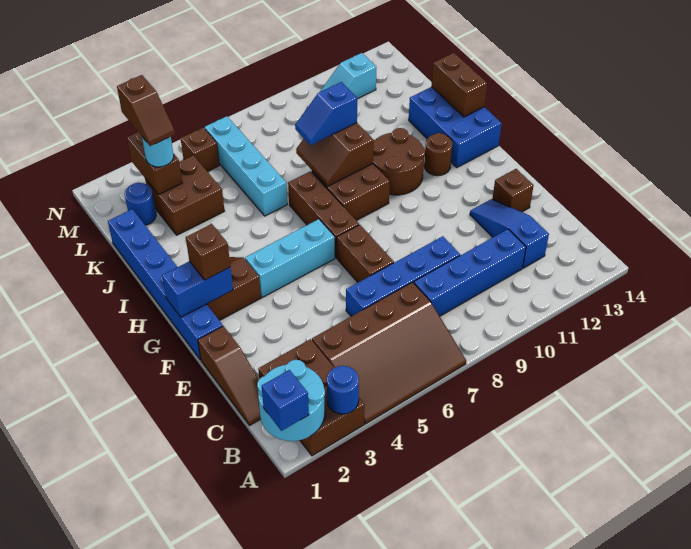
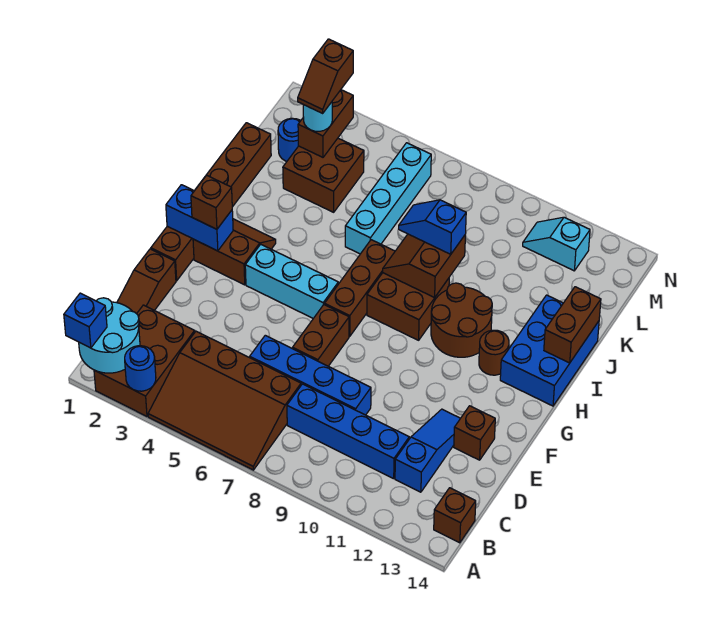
blue 1x6 brick [108,209,223,360] -> brown 1x6 brick [151,123,271,281]
brown 1x1 brick [181,127,220,172] -> brown 1x1 brick moved to [434,488,476,543]

